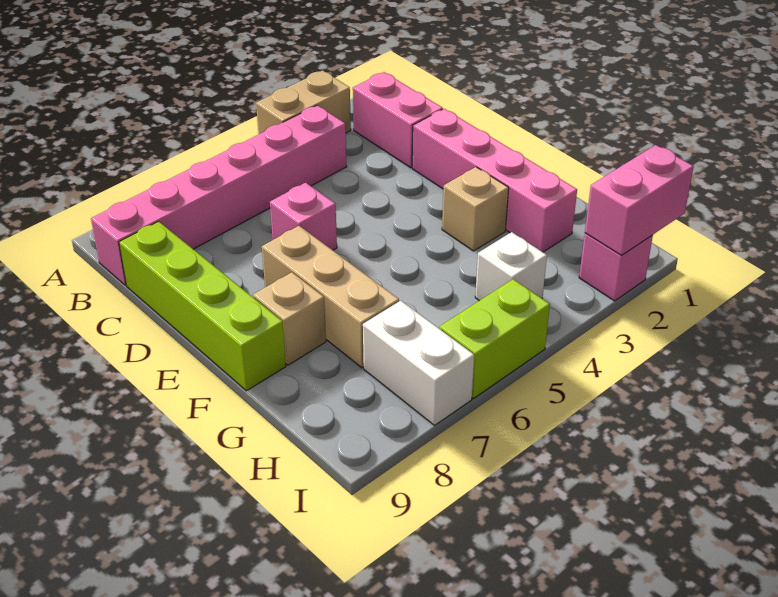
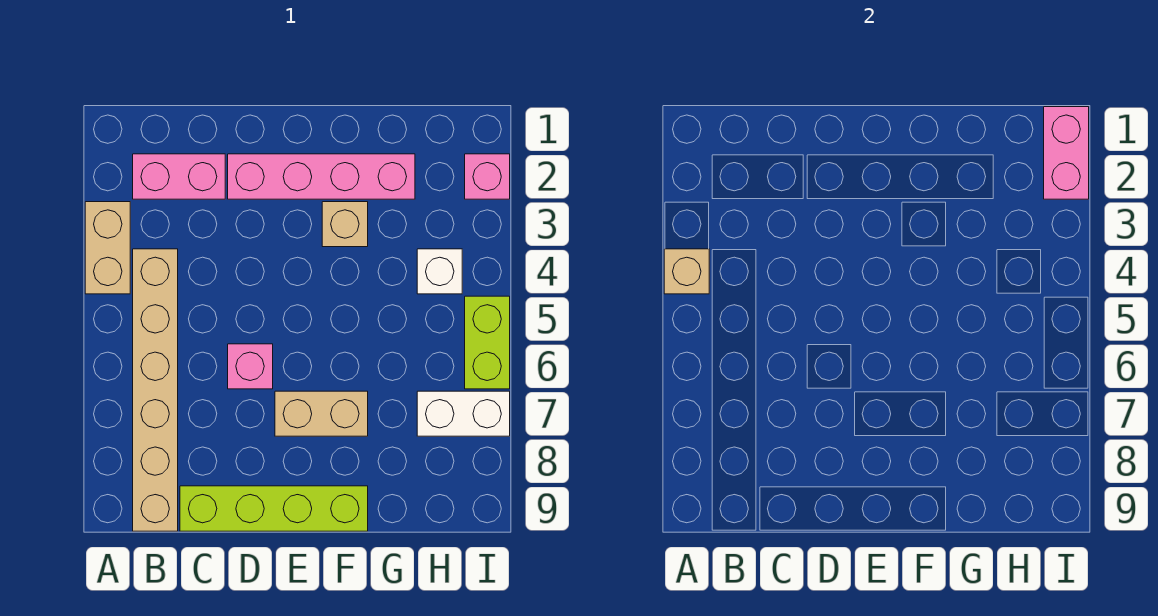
pink 1x6 brick [91,105,346,285] -> tan 1x6 brick [133,249,178,531]
tan 1x3 brick [262,226,399,368] -> tan 1x2 brick [275,391,368,436]
tan 1x1 brick [253,272,326,365] -> tan 1x1 brick moved to [664,249,709,294]

